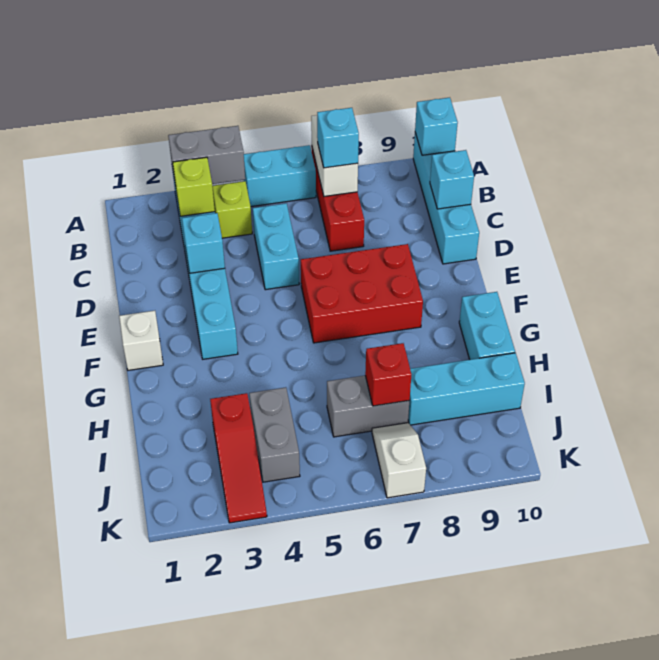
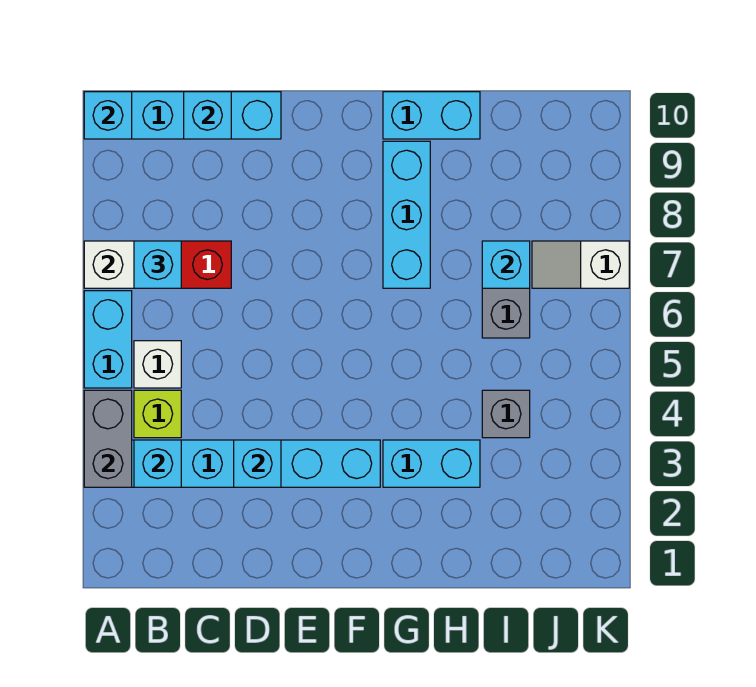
lime 1x1 brick [173,157,215,216] -> cyan 1x1 brick [134,440,181,487]
cyan 1x2 brick [253,203,299,290] -> cyan 1x2 brick moved to [383,440,480,487]
red 2x3 brick [301,244,423,343] -> none
white 1x1 brick [119,311,163,370] -> white 1x1 brick moved to [134,341,181,388]
red 1x3 slope [210,393,267,523] -> none
grey 1x2 brick [249,387,300,482] -> grey 1x1 brick [482,390,530,438]
red 1x1 brick [365,343,411,406] -> cyan 1x1 brick [482,241,530,288]
cyan 1x3 brick [408,353,525,425] -> cyan 1x3 brick moved to [383,141,430,288]

